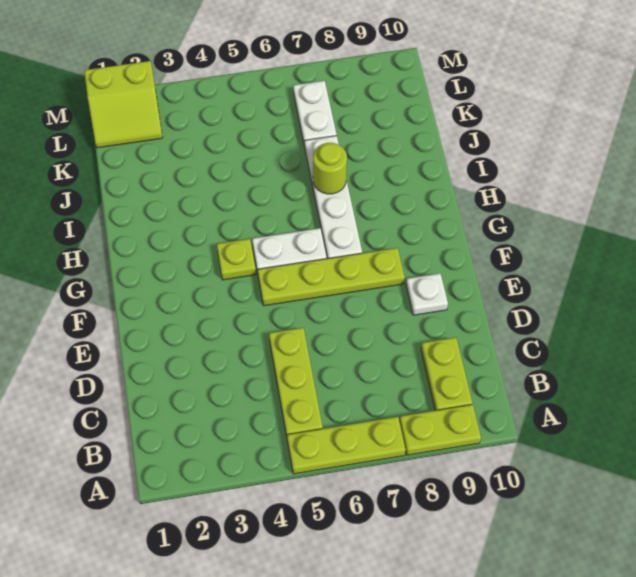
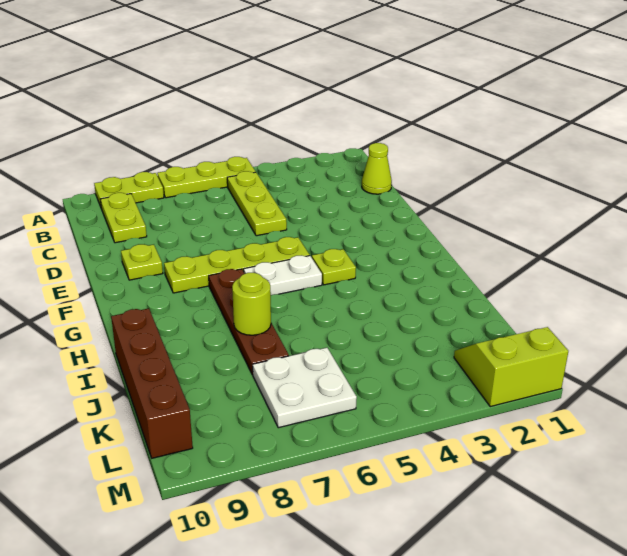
none -> lime 1x1 cone [362,143,392,194]
white 1x1 plate [406,274,448,315] -> lime 1x1 plate [121,244,163,280]
white 1x4 plate [305,136,362,259] -> brown 1x4 plate [209,269,289,375]
none -> brown 1x4 brick [111,308,193,458]
white 1x2 plate [293,81,337,146] -> white 2x2 plate [253,348,357,428]

